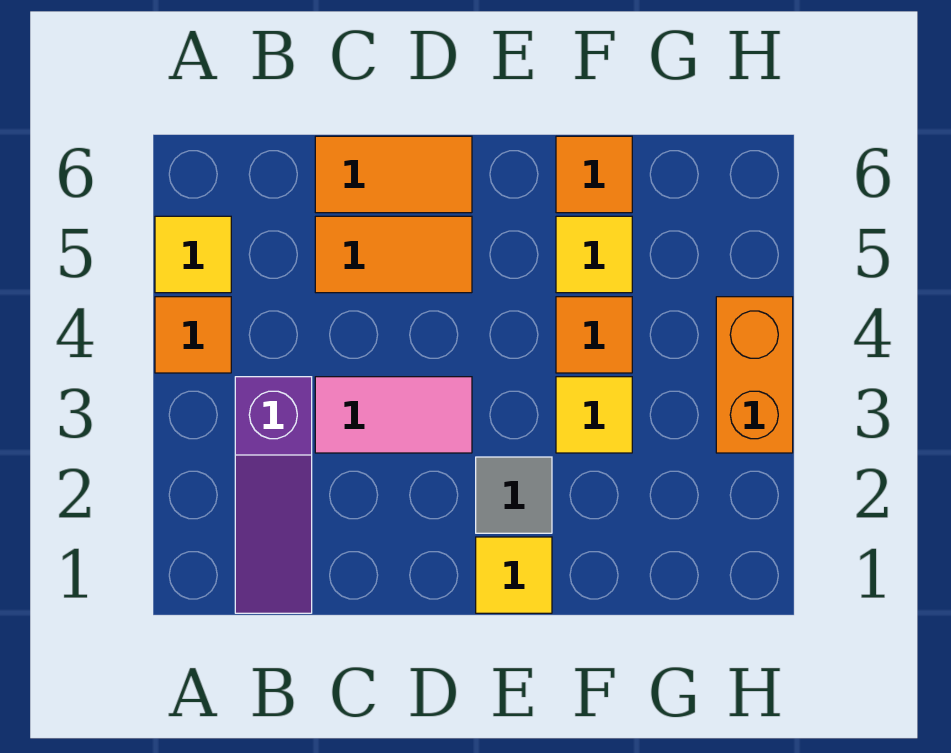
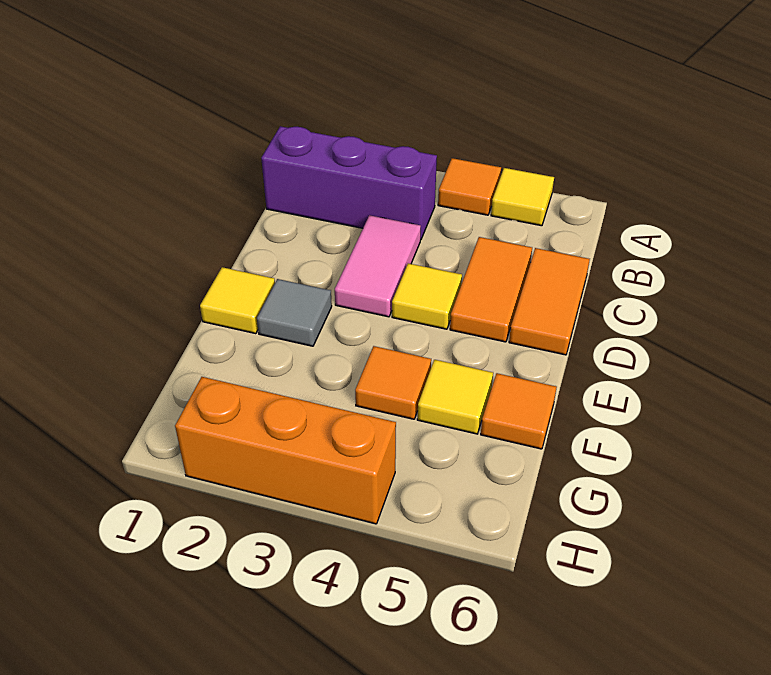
purple 1x3 slope [235,377,312,613] -> purple 1x3 brick [261,126,437,240]
yellow 1x1 tile [556,377,632,453] -> yellow 1x1 tile moved to [392,263,462,329]
orange 1x2 brick [716,297,793,453] -> orange 1x3 brick [175,377,396,524]

